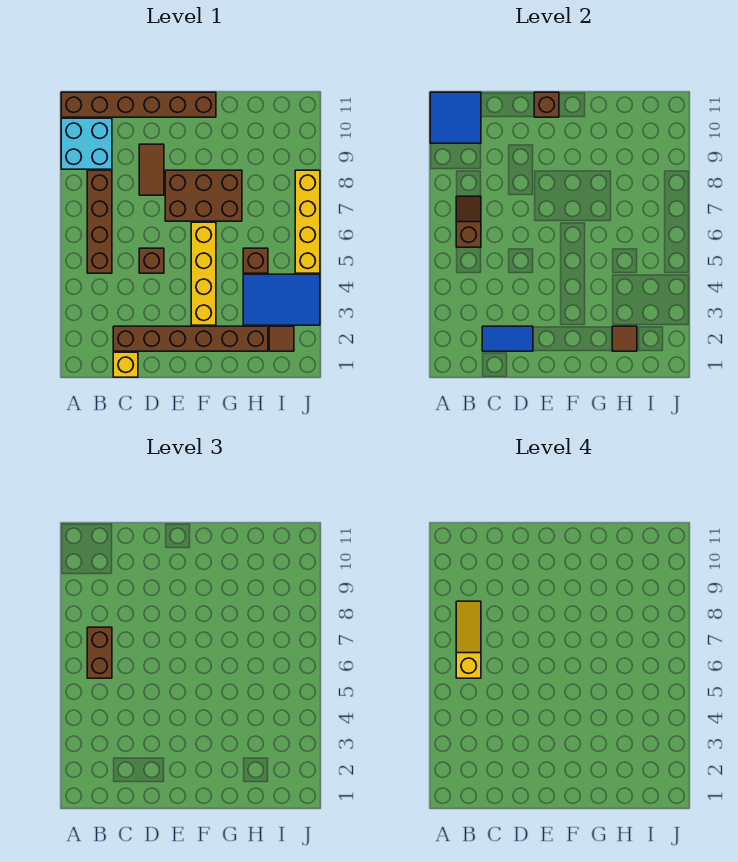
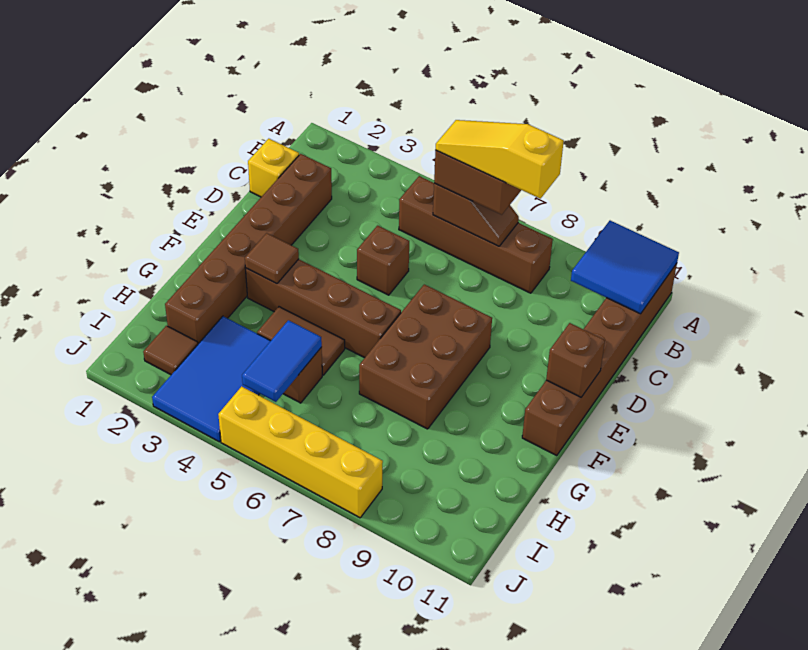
cyan 2x2 brick [61,118,112,169] -> none
yellow 1x3 slope [456,601,481,678] -> yellow 1x3 slope turned to [435,120,564,199]
blue 1x2 tile [482,326,533,351] -> blue 1x2 tile moved to [242,320,322,402]
brown 1x2 tile [139,144,164,195] -> brown 1x2 tile moved to [257,307,345,375]
yellow 1x4 brick [191,222,216,325] -> brown 1x4 brick [245,259,401,358]
brown 1x1 tile [612,326,637,351] -> brown 1x1 tile moved to [245,233,299,284]

